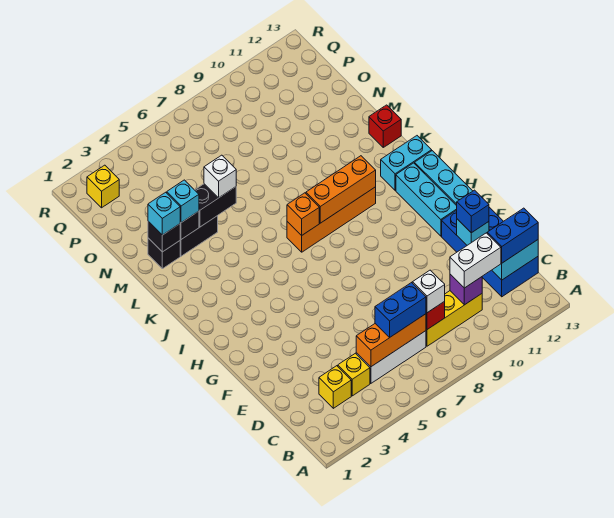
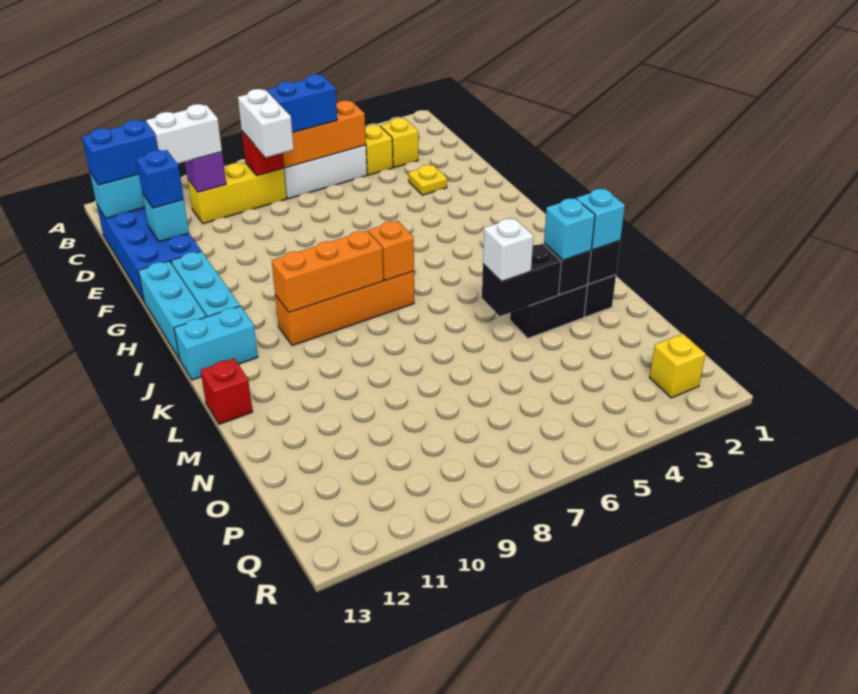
white 1x1 brick [412,270,445,313] -> white 1x2 brick [238,89,294,158]
none -> yellow 1x1 plate [409,165,447,195]

